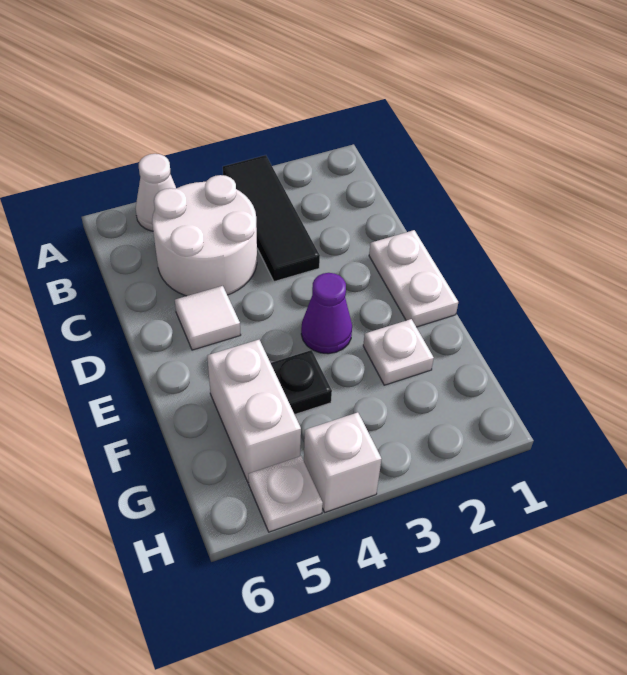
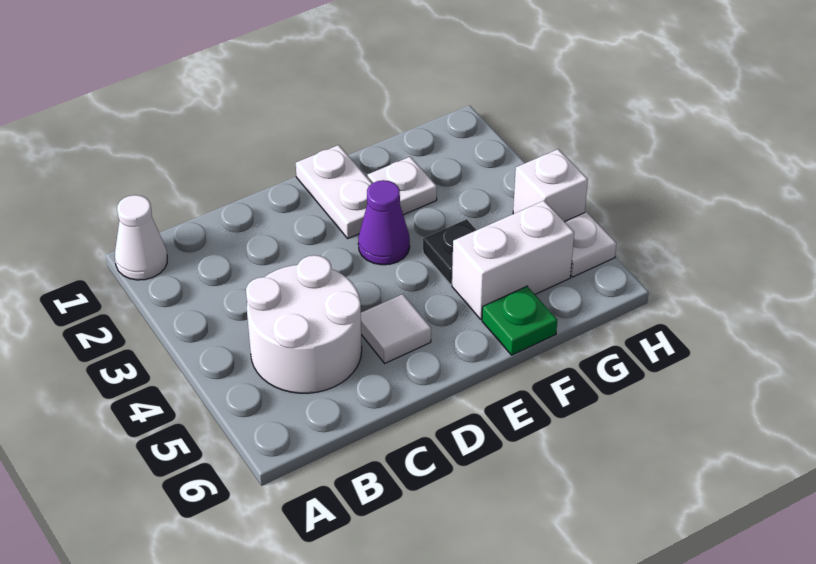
black 1x3 tile [223,155,320,282] -> none
white 1x1 cone [136,154,176,231] -> white 1x1 cone moved to [115,195,167,280]
white 1x2 plate [369,230,458,327] -> white 1x2 plate turned to [296,145,372,238]
none -> green 1x1 plate [482,286,557,355]

